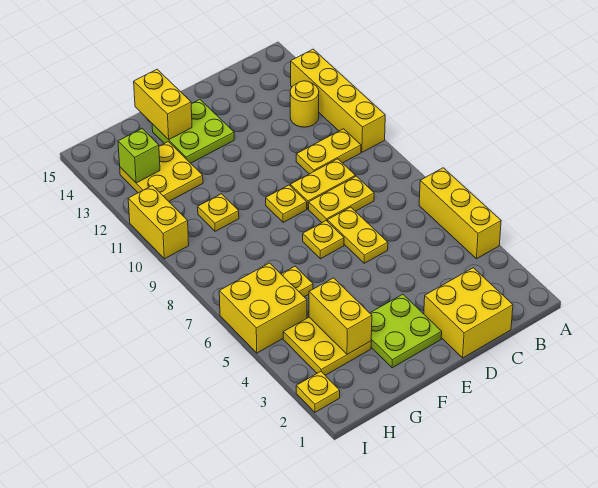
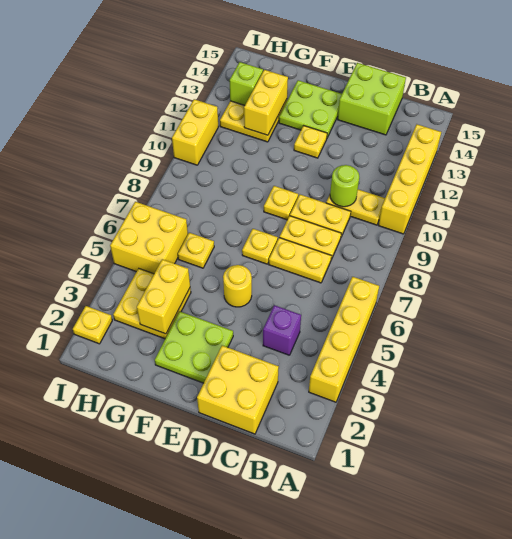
yellow 1x3 brick [419,168,501,259] -> yellow 1x4 brick [309,277,379,402]
yellow 1x1 round brick [290,81,319,127] -> yellow 1x1 round brick moved to [223,265,252,307]
none -> purple 1x1 brick [263,305,301,355]
none -> lime 1x1 round brick [330,165,359,207]
none -> lime 2x2 brick [337,63,406,135]
yellow 1x2 plate [327,207,388,263] -> yellow 1x2 plate turned to [269,238,331,283]
yellow 1x2 brick [134,69,192,140] -> yellow 1x2 brick moved to [244,70,288,135]
yellow 1x1 plate [198,194,239,231] -> yellow 1x1 plate moved to [294,126,327,158]

